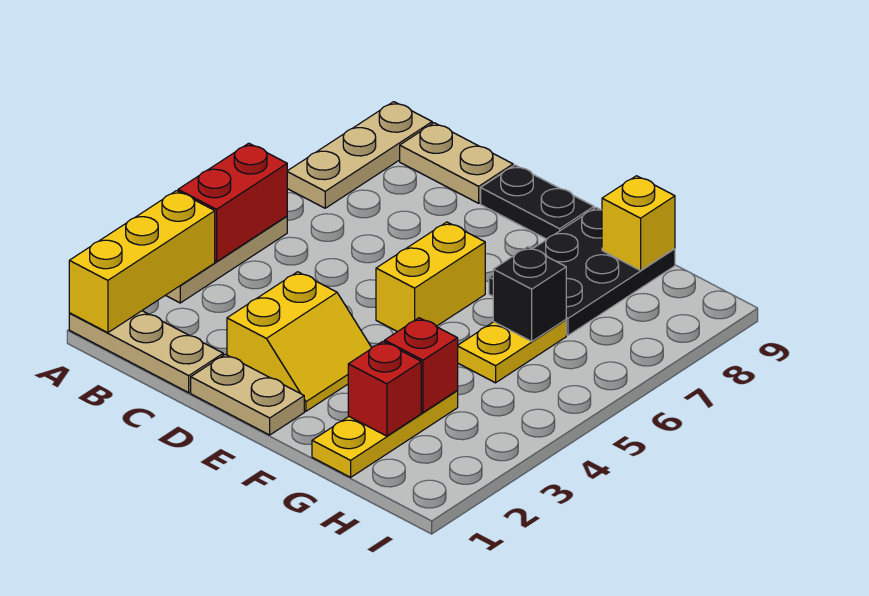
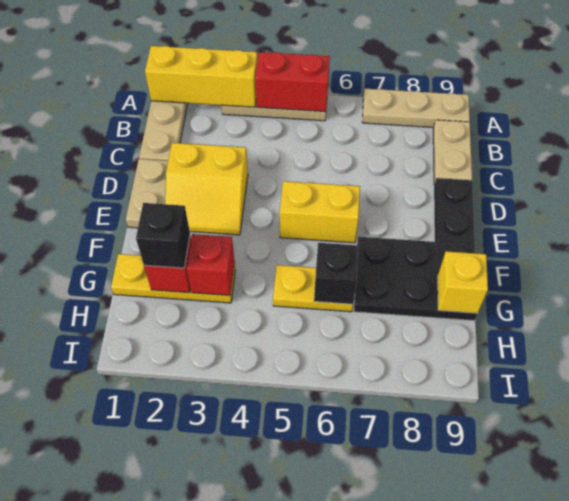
none -> black 1x1 brick [136,203,190,268]

